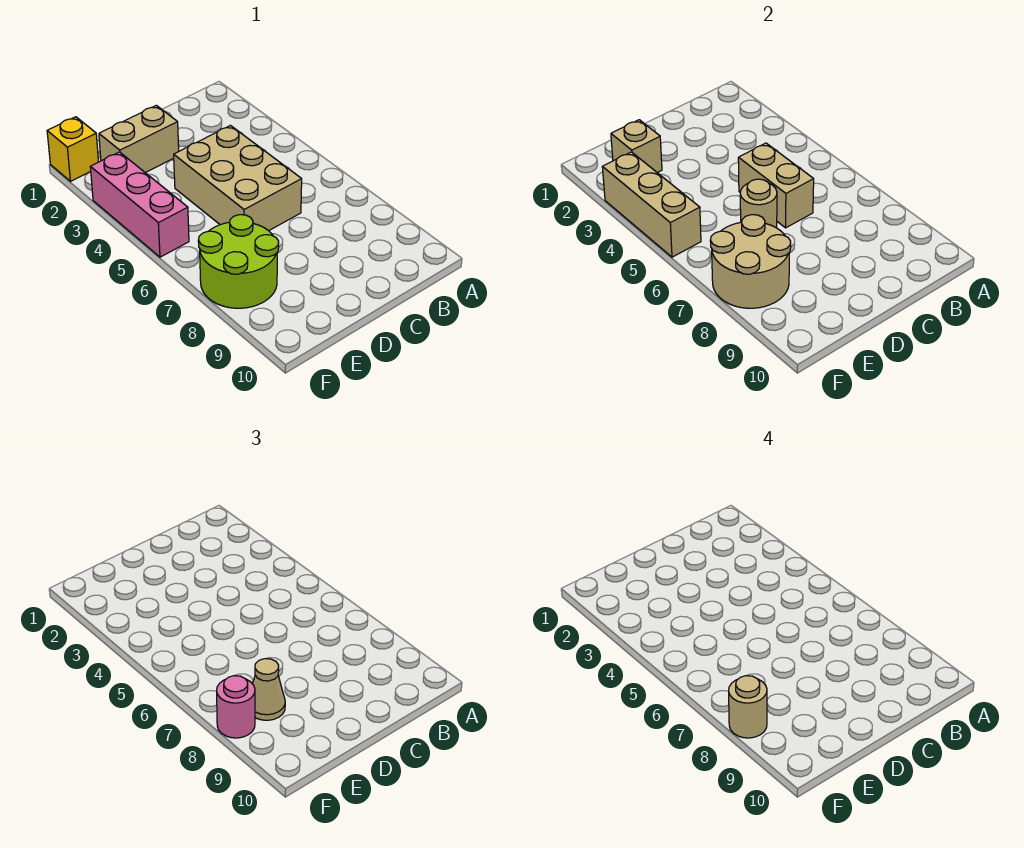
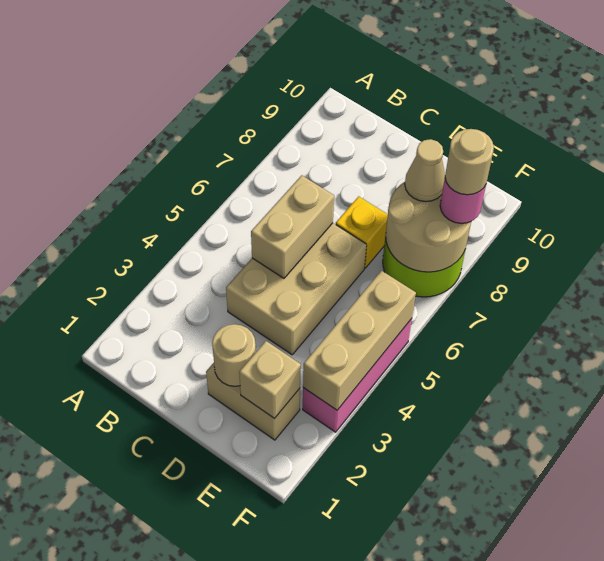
tan 1x1 round brick [740,179,777,228] -> tan 1x1 round brick moved to [212,324,256,386]
yellow 1x1 brick [47,117,98,181] -> yellow 1x1 brick moved to [336,196,388,268]

